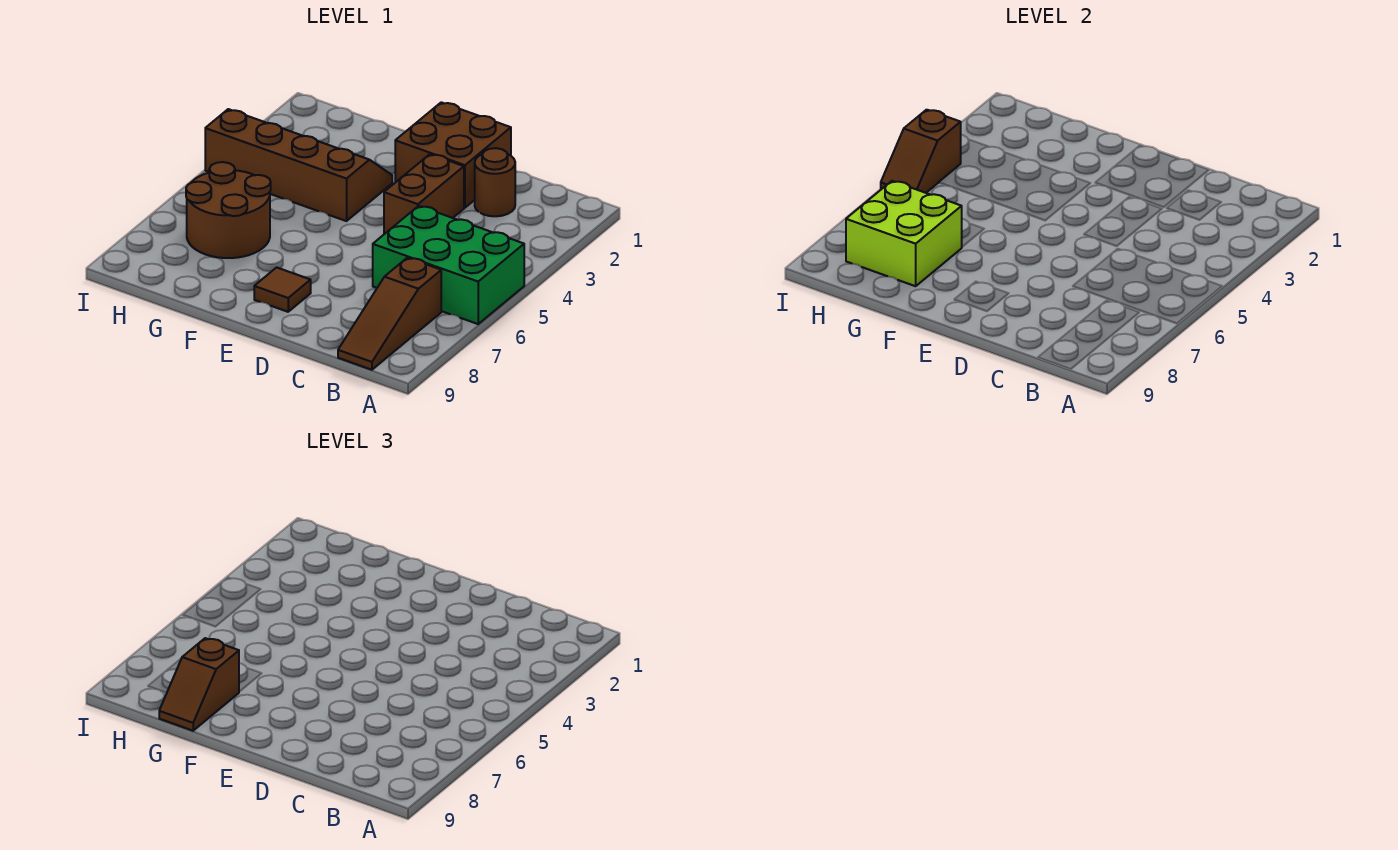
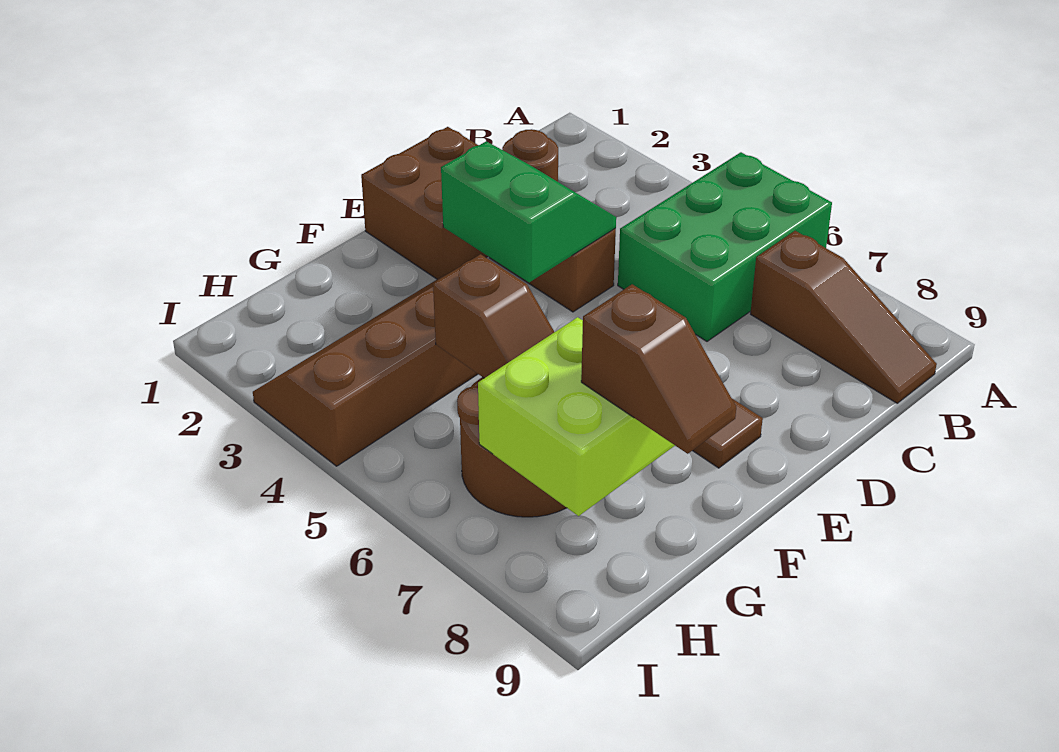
none -> green 2x2 slope [441,141,616,282]
brown 1x2 slope [881,110,961,193] -> brown 1x2 slope moved to [433,254,554,378]

